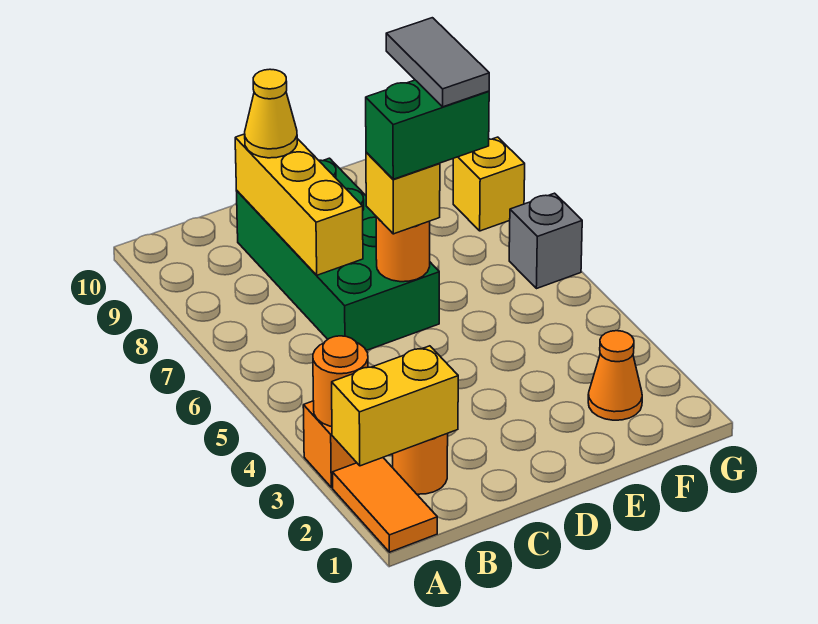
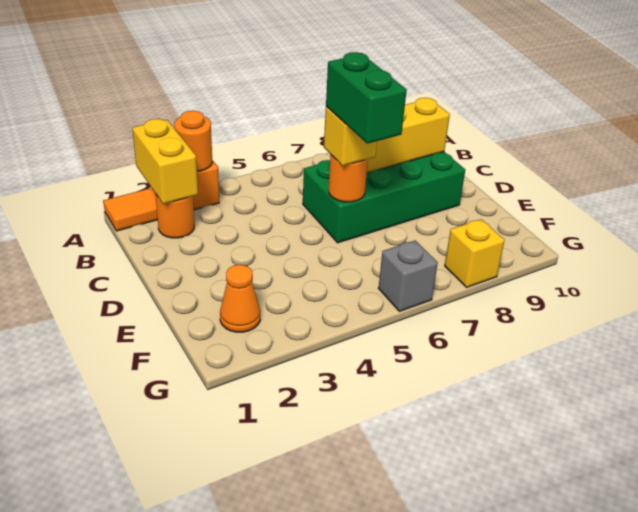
yellow 1x1 cone [245,69,297,158] -> none
grey 1x2 tile [386,18,489,107] -> none

